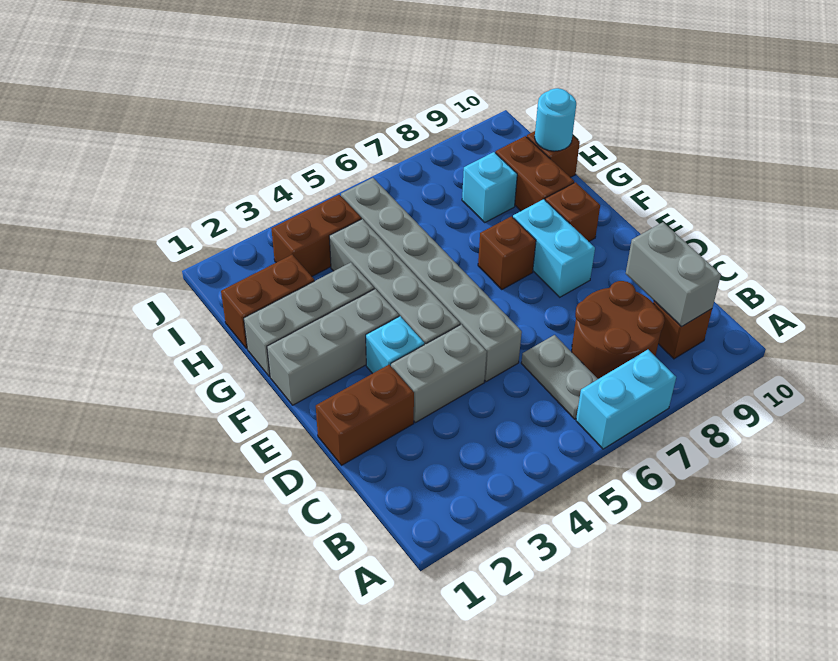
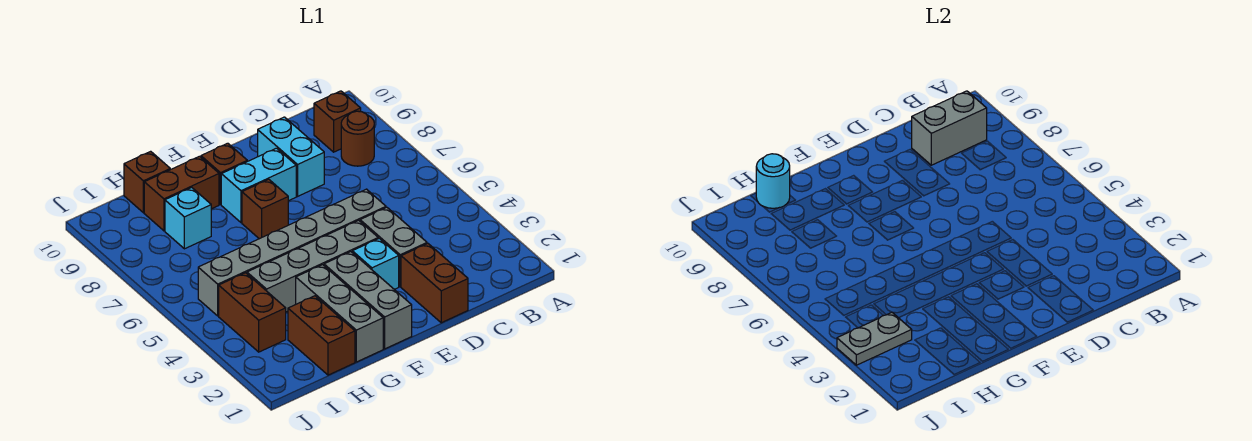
cyan 1x2 brick [576,350,676,449] -> cyan 1x2 brick moved to [258,117,324,196]
grey 1x2 plate [521,335,598,419] -> grey 1x2 plate moved to [837,313,912,365]
brown 2x2 round brick [572,281,665,379] -> brown 1x1 round brick [341,111,374,166]

